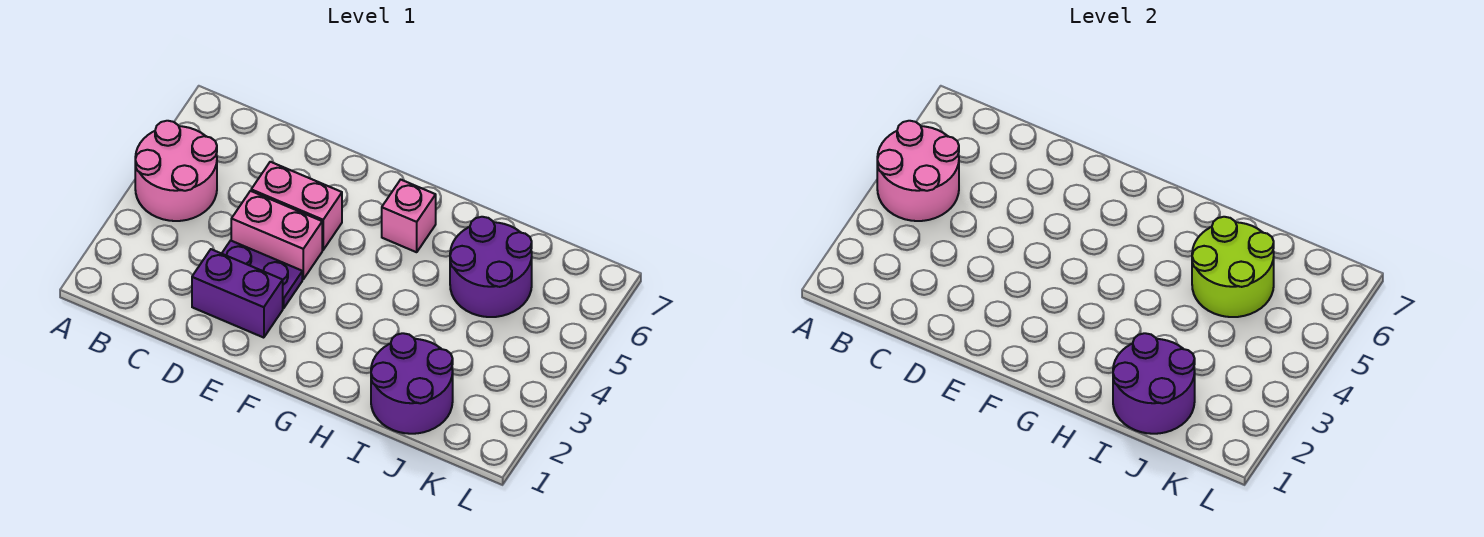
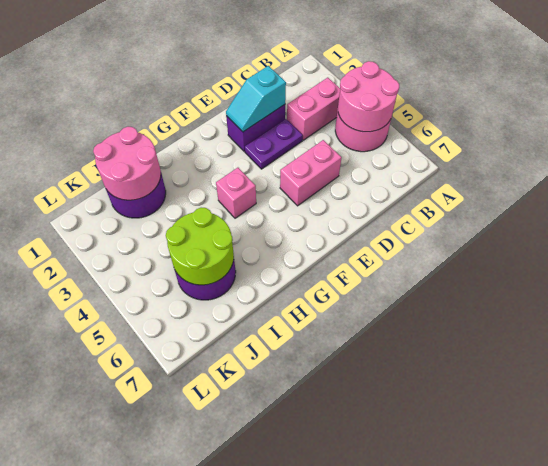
none -> cyan 1x2 slope [226,66,286,132]
pink 1x2 brick [231,191,322,279] -> pink 1x2 brick moved to [287,78,340,140]
pink 1x1 brick [382,180,436,252] -> pink 1x1 brick moved to [216,168,256,218]
purple 2x2 round brick [1113,333,1195,434] -> pink 2x2 round brick [93,127,161,200]

